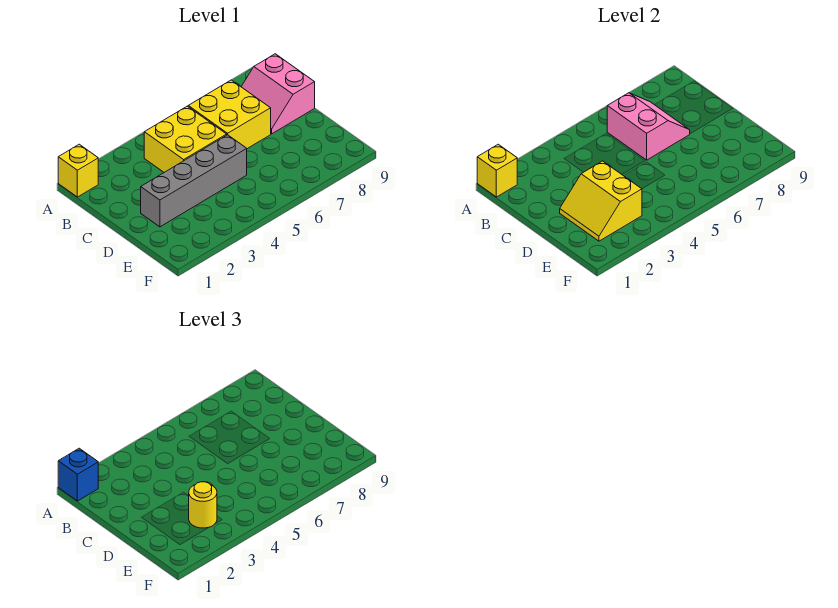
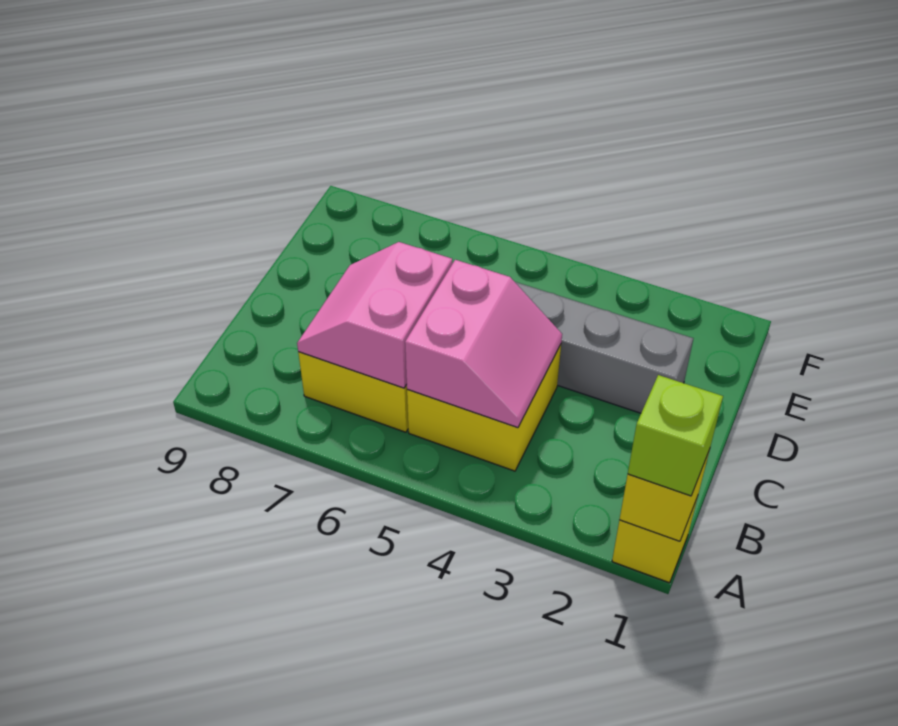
blue 1x1 brick [58,448,98,501] -> lime 1x1 brick [628,375,723,496]
pink 2x2 slope [241,54,315,134] -> pink 2x2 slope moved to [405,260,562,428]
yellow 2x2 slope [560,161,642,241] -> none
yellow 1x1 round brick [189,482,217,528] -> none

